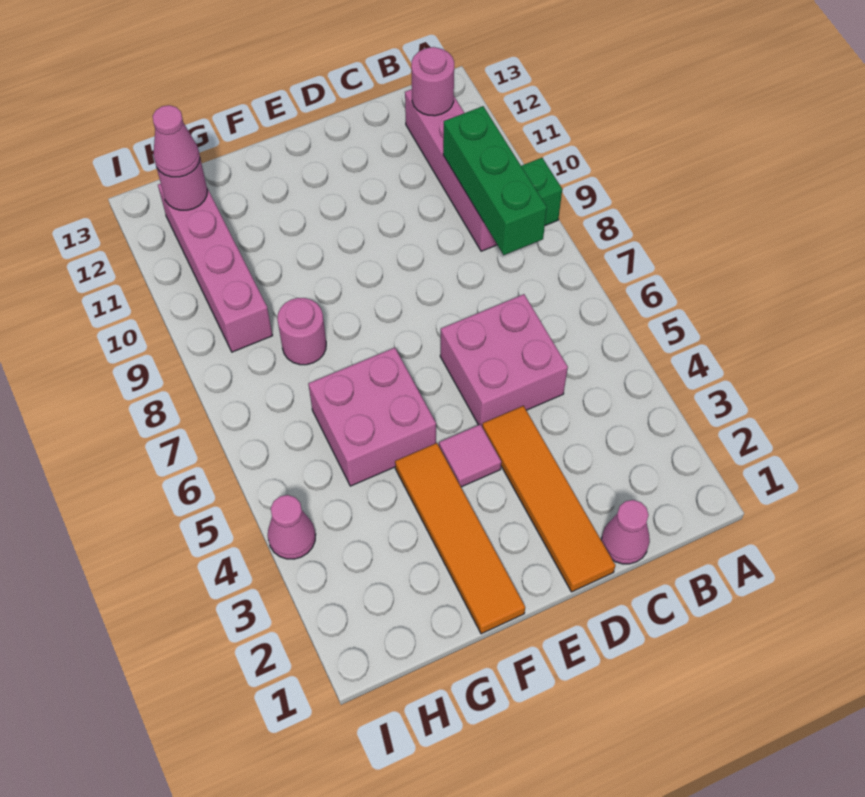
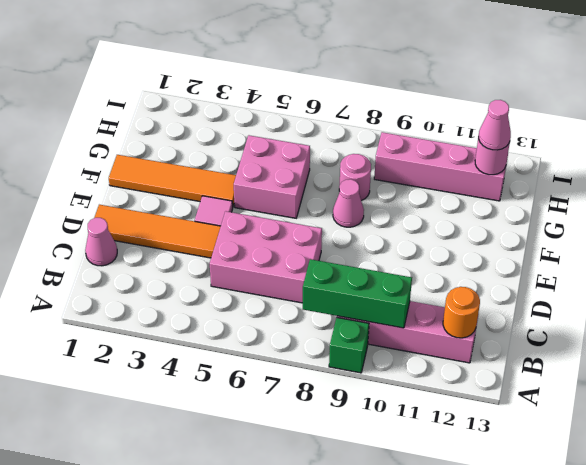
pink 1x1 round brick [411,47,454,116] -> orange 1x1 round brick [443,287,480,338]
pink 2x2 brick [440,294,568,426] -> pink 2x3 brick [210,211,322,303]
pink 1x1 cone [268,495,316,559] -> pink 1x1 cone moved to [333,179,364,227]

